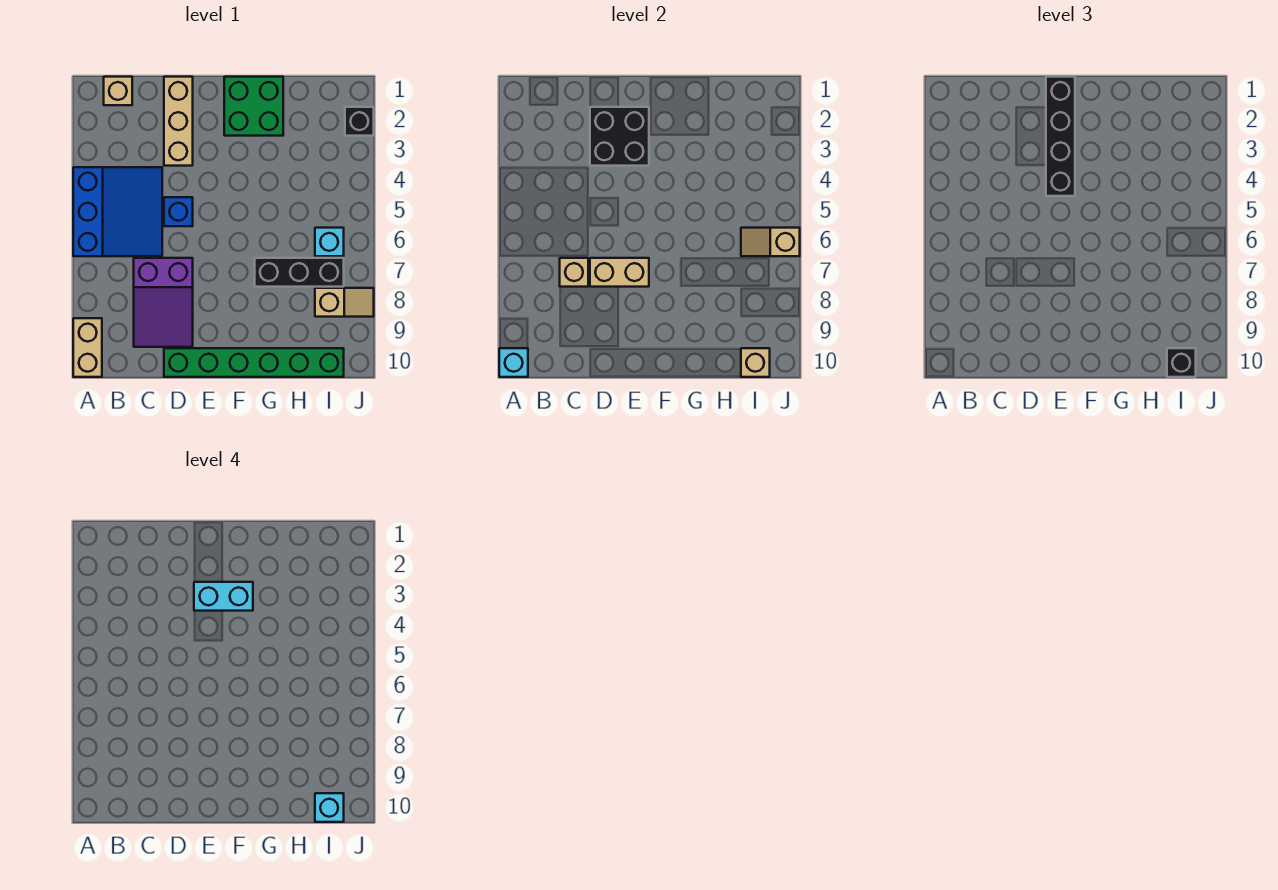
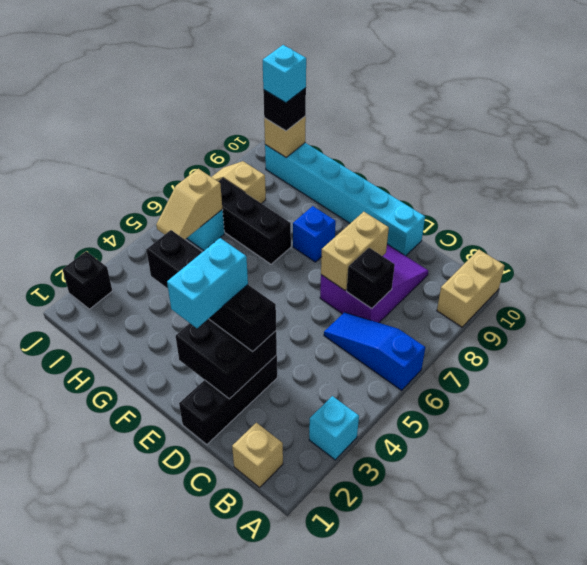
blue 3x3 slope [73,167,162,256] -> blue 1x3 slope [324,312,425,390]
cyan 1x1 brick [499,348,528,377] -> cyan 1x1 brick moved to [309,396,359,460]
tan 1x1 brick [560,258,588,287] -> black 1x1 brick [347,248,395,309]
tan 1x3 brick [164,77,193,166] -> black 1x3 brick [179,355,277,445]
blue 1x1 brick [164,197,193,226] -> blue 1x1 brick moved to [293,206,336,262]
tan 1x2 brick [590,258,649,287] -> tan 1x2 brick turned to [321,212,389,290]
green 1x6 brick [164,348,344,377] -> cyan 1x6 brick [265,143,425,256]
black 1x4 brick [1046,77,1075,196] -> black 1x4 brick turned to [146,230,276,351]
cyan 1x2 brick [194,582,253,611] -> cyan 1x2 brick turned to [167,238,248,328]
green 2x2 brick [224,77,283,136] -> none
tan 1x2 slope [741,228,800,256] -> tan 1x2 slope turned to [156,169,222,239]

